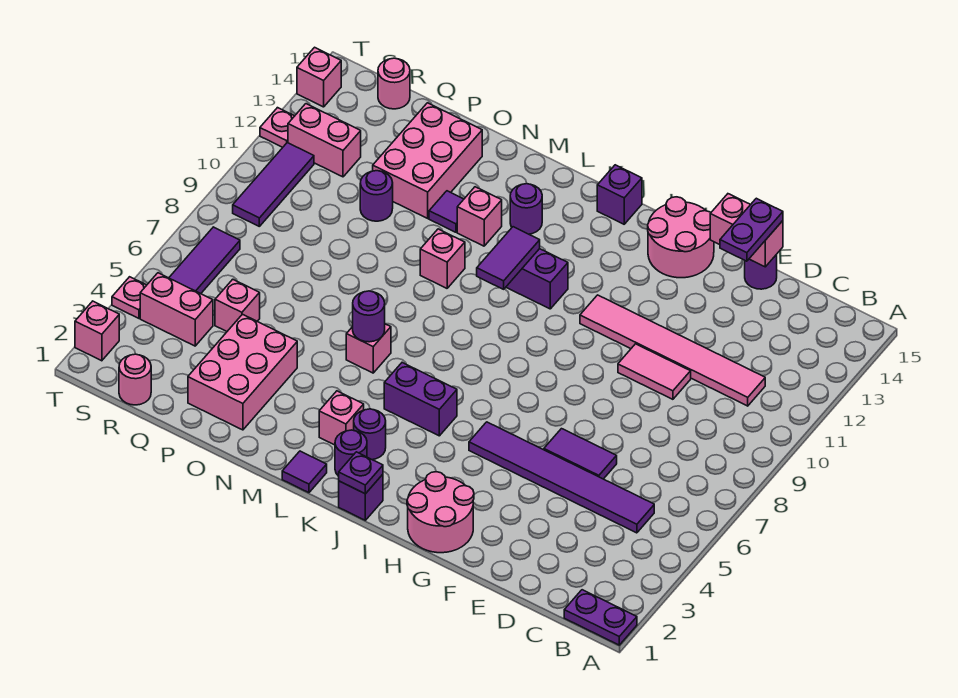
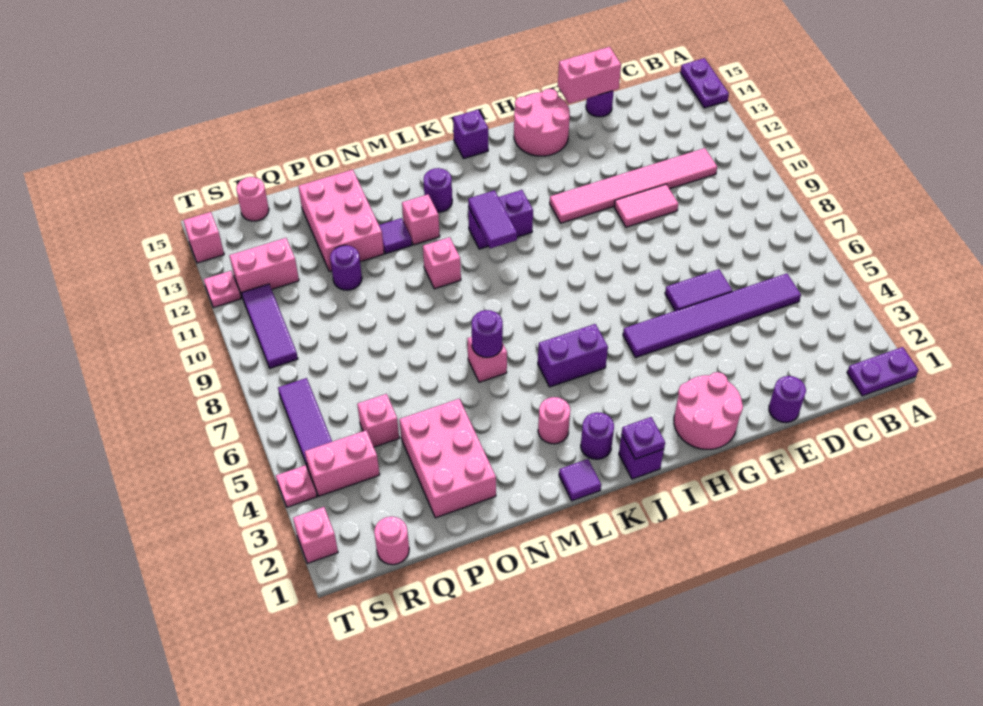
purple 1x2 plate [720,198,783,261] -> purple 1x2 plate moved to [680,58,729,108]
purple 1x1 round brick [354,409,386,460] -> purple 1x1 round brick moved to [769,376,806,423]
pink 1x1 brick [319,391,364,445] -> pink 1x1 round brick [538,397,570,444]

